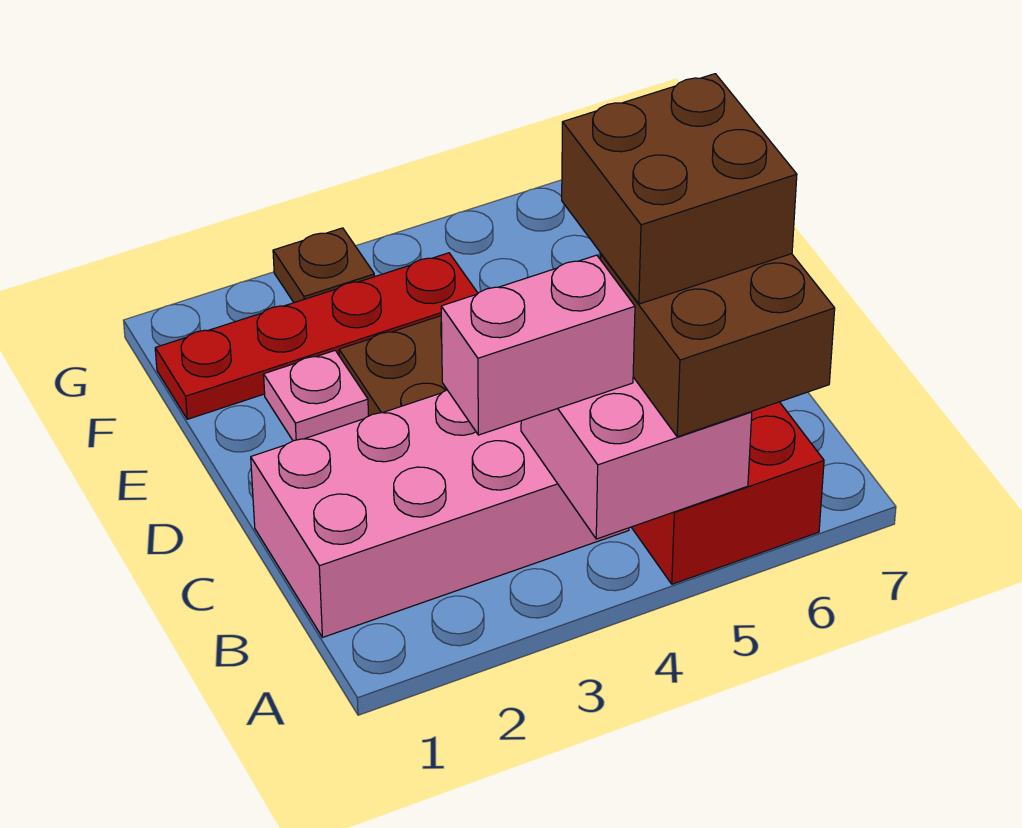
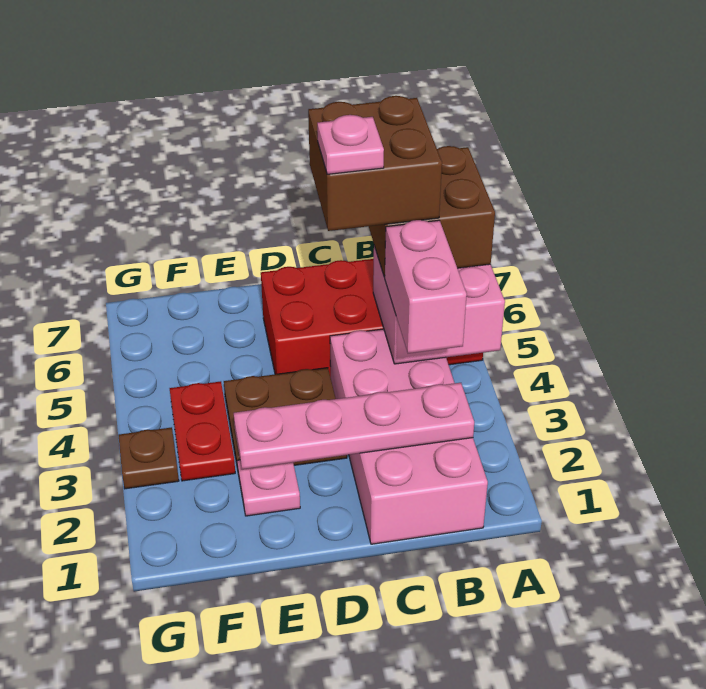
none -> pink 1x4 plate [234,383,474,469]
none -> pink 1x1 plate [317,115,384,174]
red 1x4 plate [155,253,478,419] -> red 1x2 plate [170,381,235,481]

